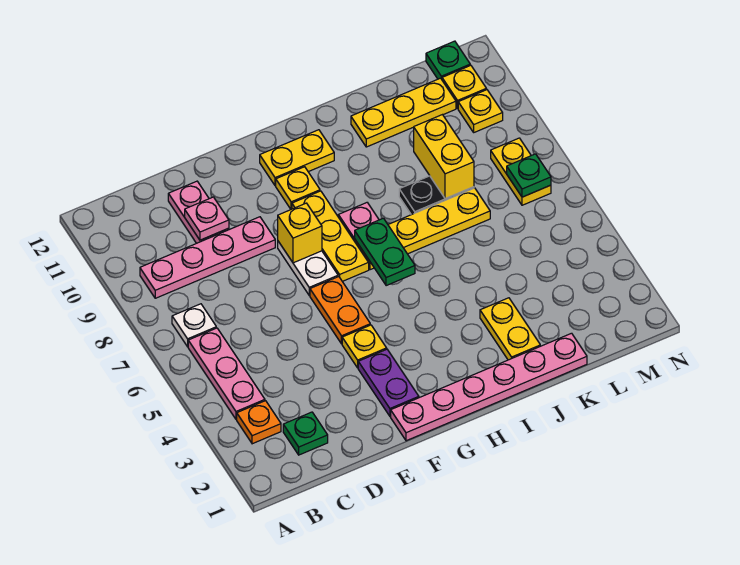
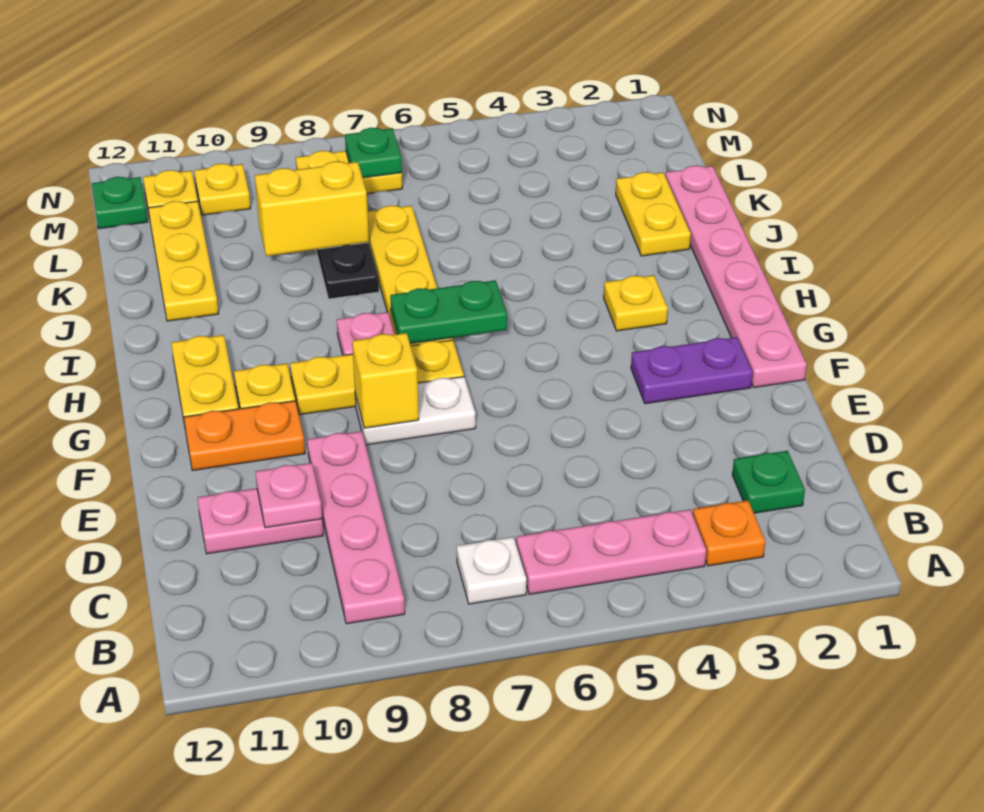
yellow 1x1 plate [342,325,387,368] -> yellow 1x1 plate moved to [604,275,668,331]
orange 1x2 plate [310,277,370,344] -> orange 1x2 plate moved to [184,401,305,471]
yellow 1x2 plate [480,298,540,360] -> yellow 1x2 plate turned to [616,172,691,256]

